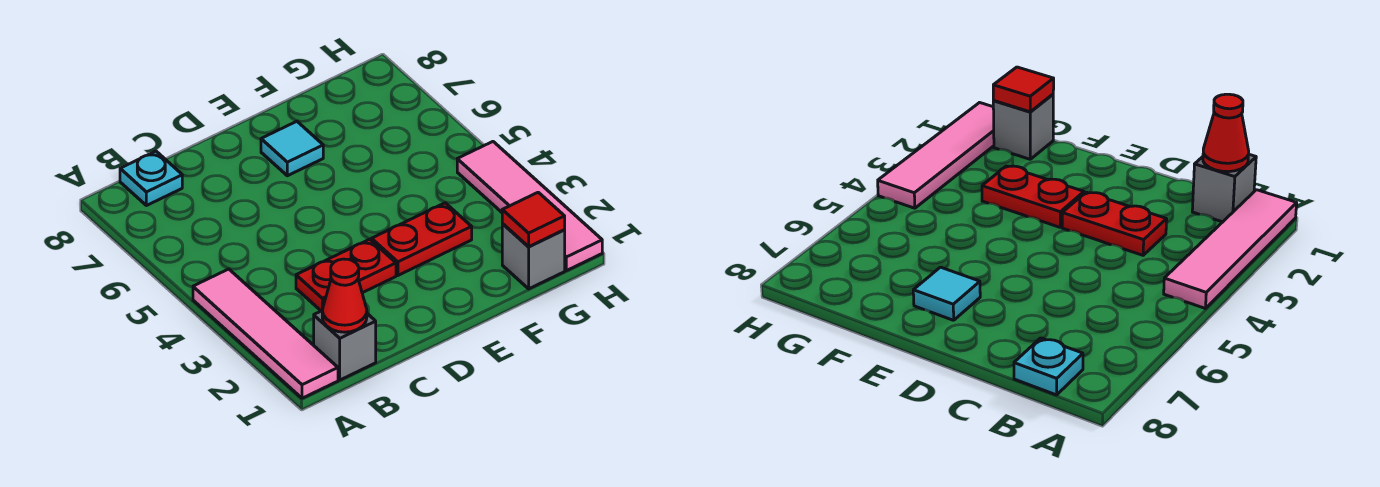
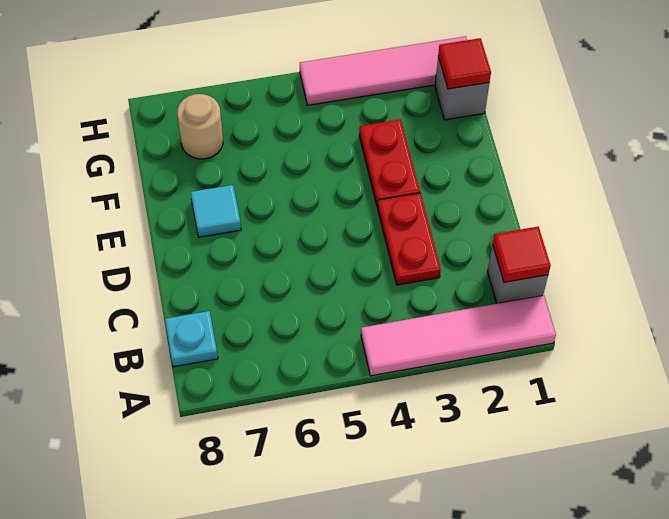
red 1x1 cone [322,259,367,332] -> red 1x1 tile [493,227,551,282]
none -> tan 1x1 round brick [177,94,223,159]

